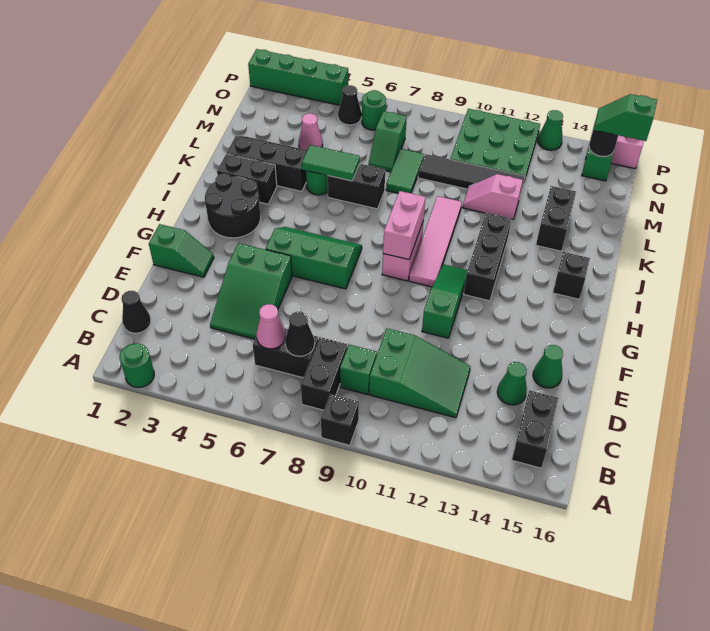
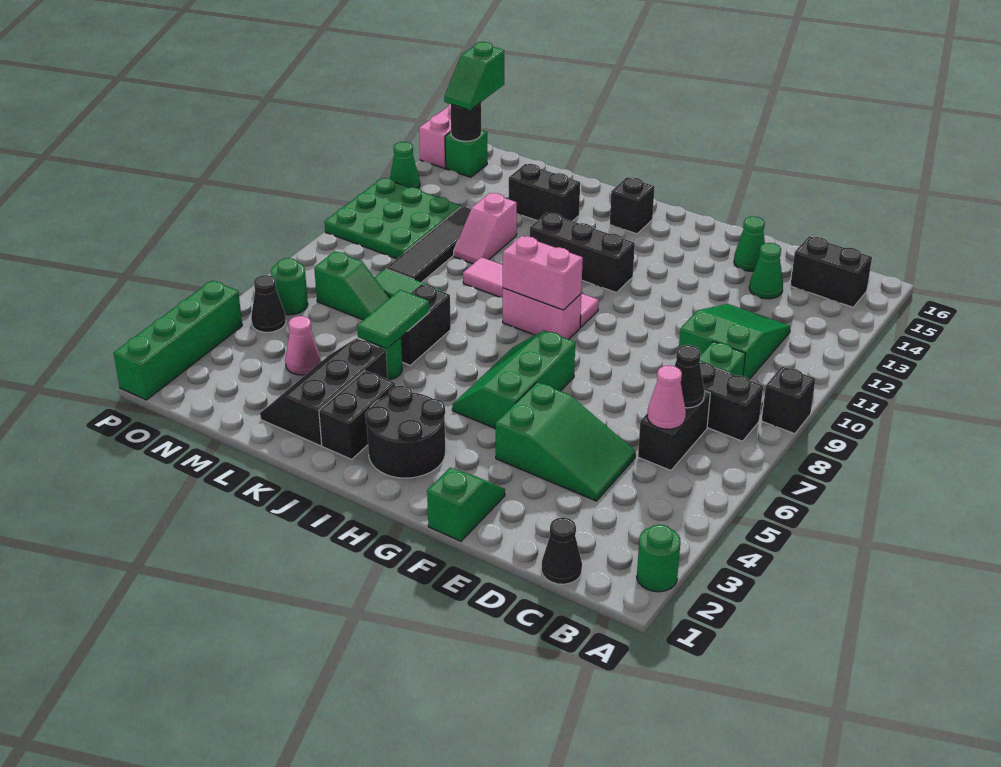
green 1x3 slope [422,264,468,338] -> none

